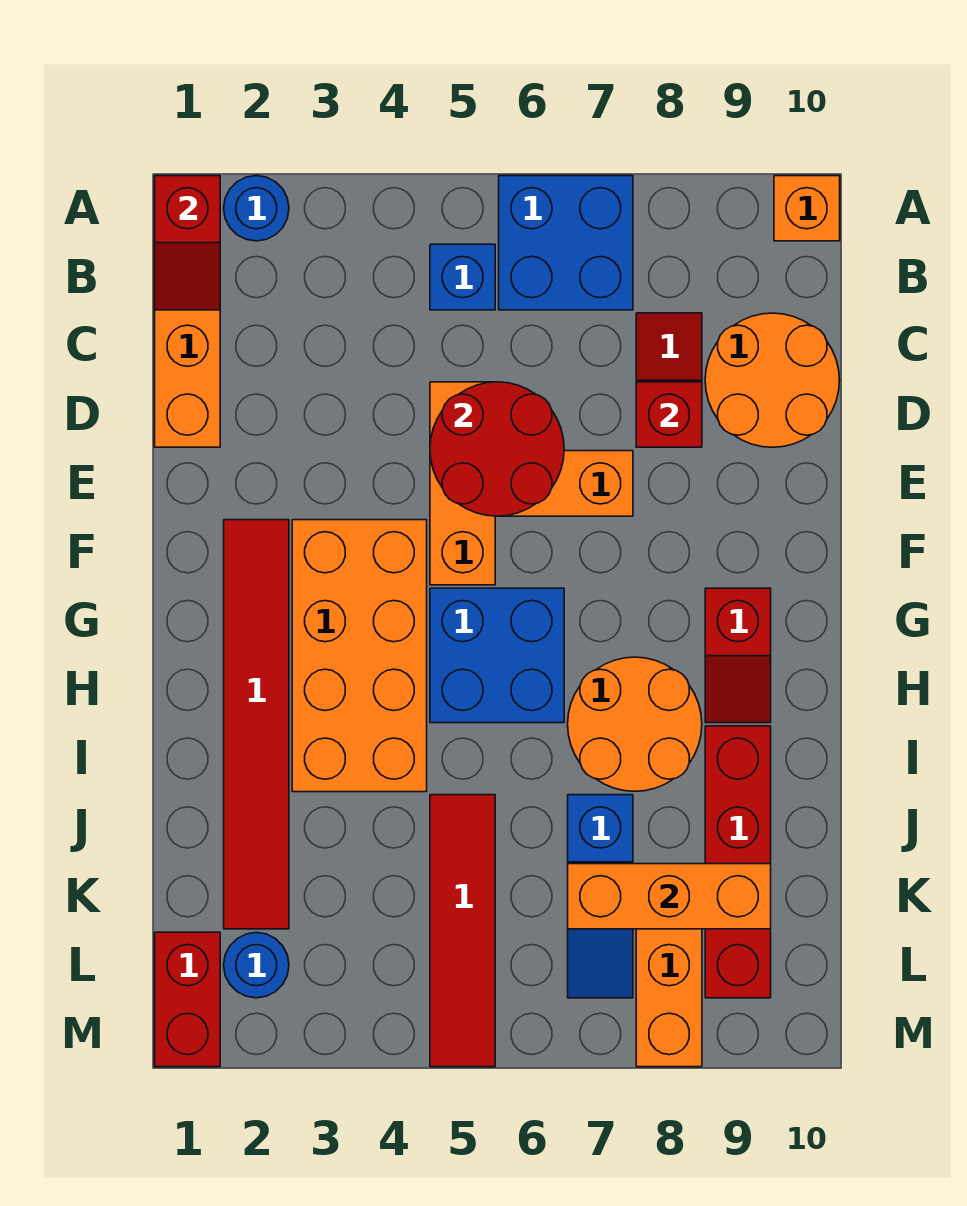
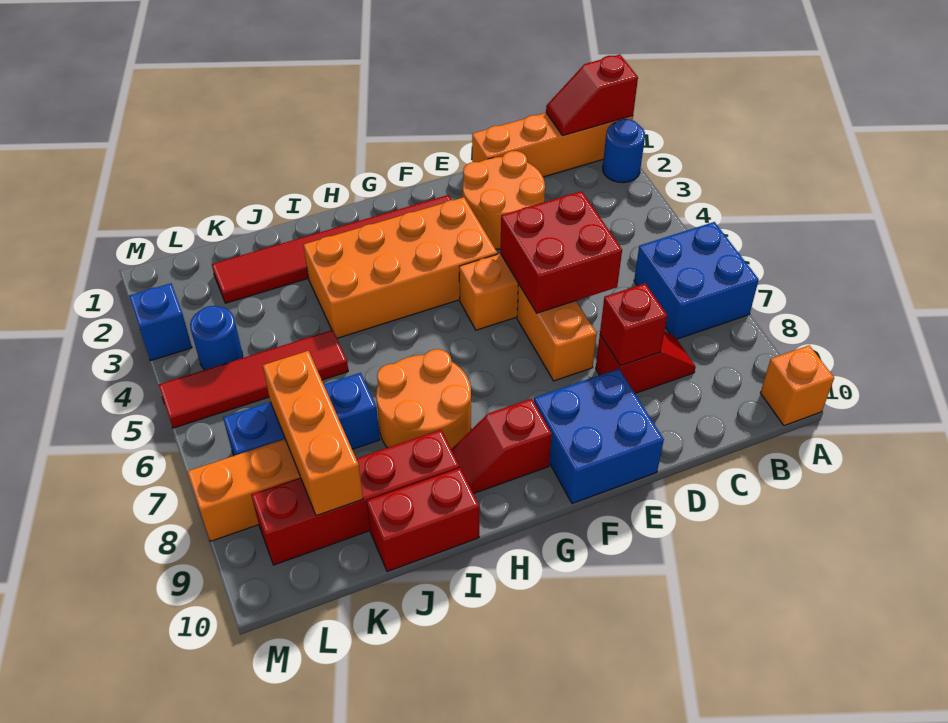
blue 1x1 brick [430,244,495,310] -> blue 1x1 brick moved to [129,283,192,361]
orange 2x2 round brick [705,313,840,447] -> orange 2x2 round brick moved to [463,151,545,249]
red 2x2 round brick [430,382,564,516] -> red 2x2 brick [500,191,622,313]
blue 2x2 brick [430,588,564,723] -> blue 2x2 brick moved to [534,369,664,504]
blue 1x3 slope [568,795,633,998] -> blue 1x3 brick [223,373,380,456]
red 1x2 brick [155,932,220,1067] -> red 1x2 brick moved to [367,468,479,572]
blue 1x1 round brick [224,932,289,998] -> blue 1x1 round brick moved to [190,306,243,370]

